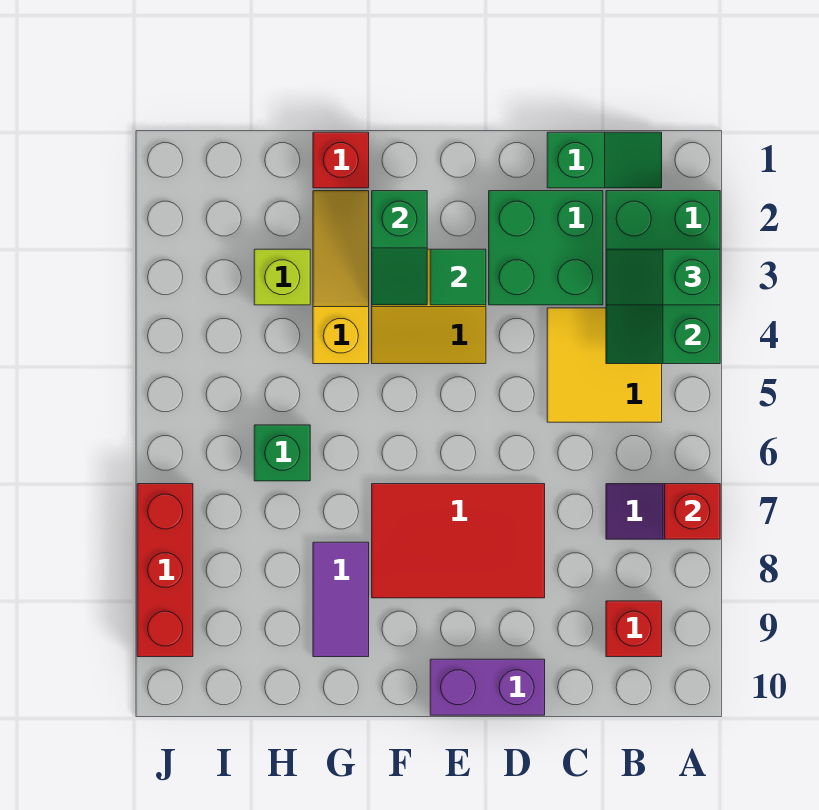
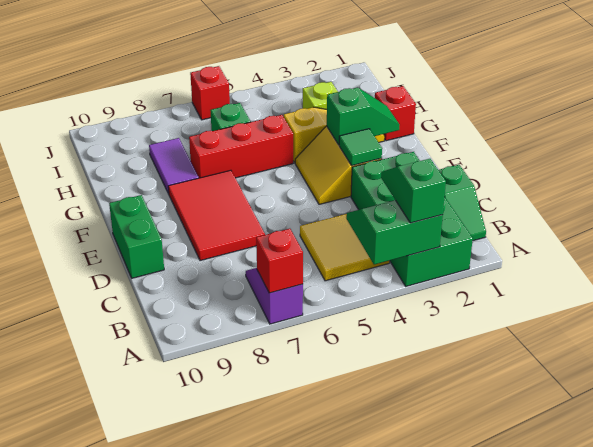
red 1x1 brick [606,601,662,657] -> red 1x1 brick moved to [190,66,230,120]
purple 1x2 brick [430,659,545,715] -> green 1x2 brick [109,195,164,278]
green 1x2 slope [372,191,427,305] -> green 1x2 slope turned to [327,87,400,145]
purple 1x2 tile [313,542,369,657] -> purple 1x2 tile turned to [149,138,199,194]
red 1x3 brick [137,484,193,657] -> red 1x3 brick moved to [189,115,293,178]

